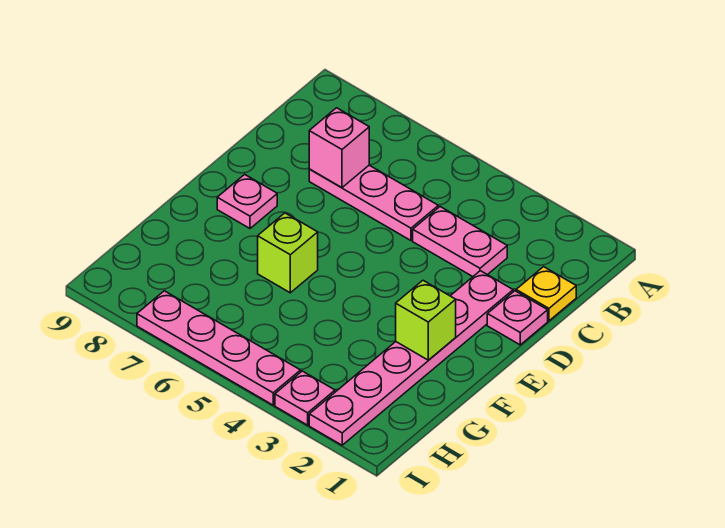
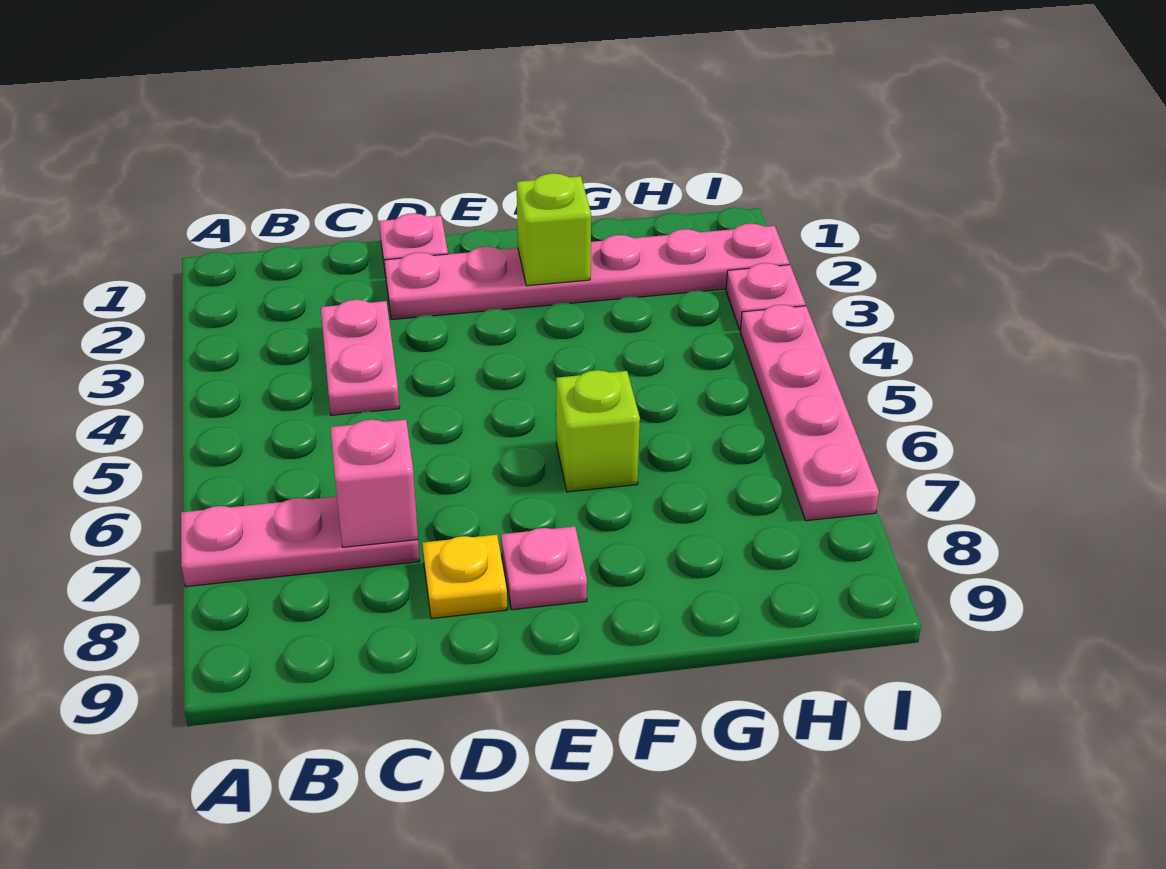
yellow 1x1 plate [516,267,576,321] -> yellow 1x1 plate moved to [422,535,507,619]
pink 1x3 plate [309,165,438,240] -> pink 1x3 plate turned to [181,496,420,587]

